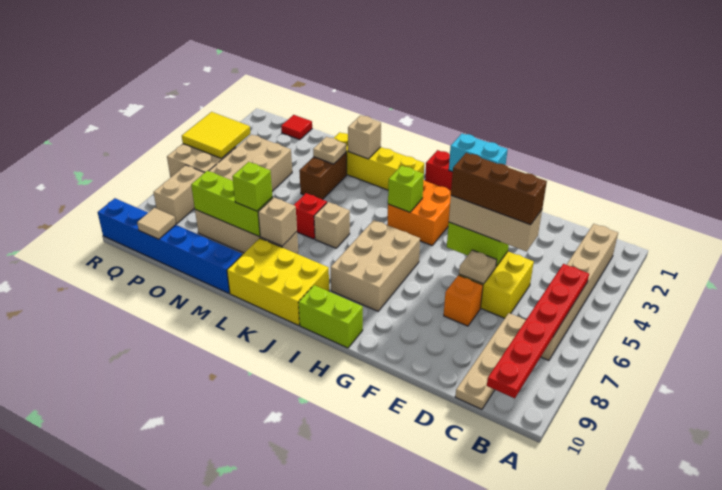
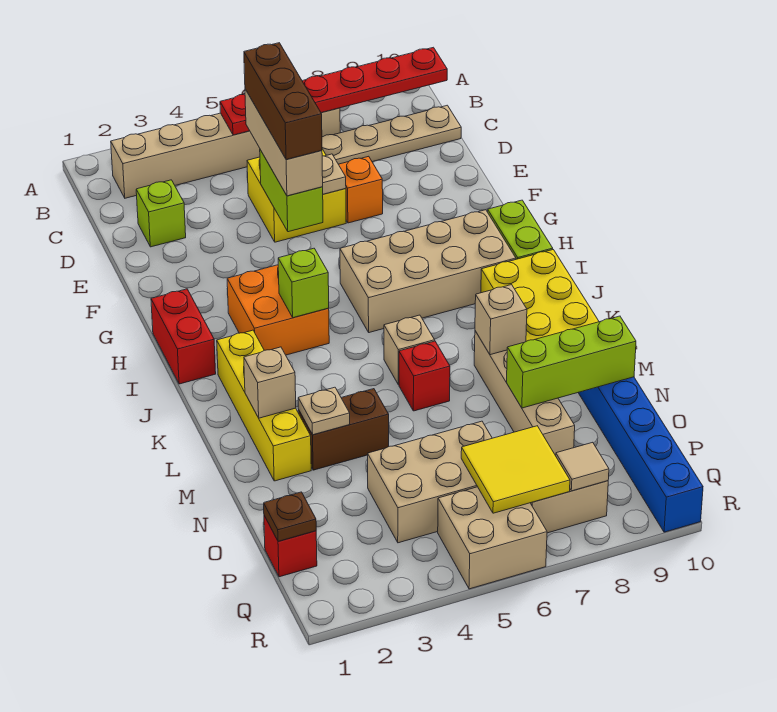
cyan 1x2 brick [449,133,508,172] -> none
tan 2x3 brick [331,220,420,311] -> tan 2x4 brick [340,210,516,333]
lime 1x3 brick [191,171,273,236] -> lime 1x3 brick turned to [507,316,636,408]
lime 1x1 brick [232,162,273,211] -> lime 1x1 brick moved to [136,180,186,247]
red 1x1 tile [281,115,312,140] -> red 1x1 brick [264,516,317,577]
none -> brown 1x1 plate [264,492,316,541]
tan 1x1 tile [137,208,176,239] -> tan 1x1 tile moved to [556,442,609,491]
yellow 2x2 tile [182,112,250,158] -> yellow 2x2 tile moved to [461,426,570,513]

